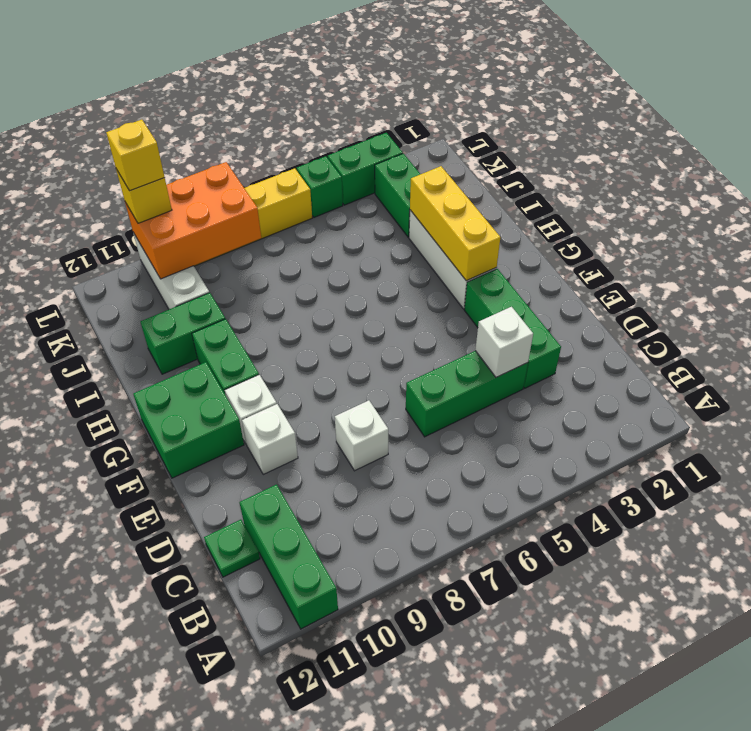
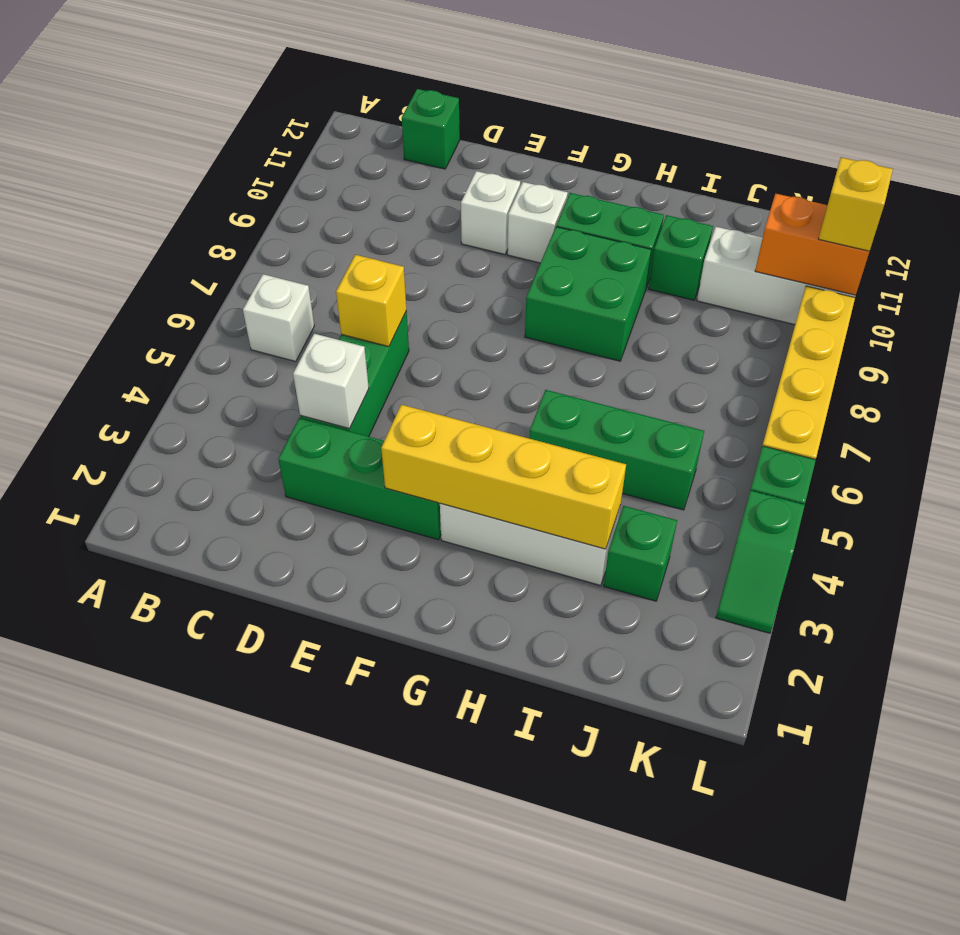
green 1x3 brick [239,485,338,629] -> green 1x3 brick moved to [529,390,704,510]
green 1x1 plate [204,520,260,577] -> green 1x1 brick [402,89,460,169]
white 1x1 brick [335,400,388,471] -> white 1x1 brick moved to [243,274,314,362]
green 2x2 brick [133,362,244,478] -> green 2x2 brick moved to [525,227,651,361]
yellow 1x3 brick [410,166,501,281] -> yellow 1x4 brick [381,405,626,549]
green 1x2 brick [141,293,225,374] -> green 1x1 brick [649,215,713,300]
green 1x2 brick [375,154,420,237] -> green 1x1 brick [604,506,677,601]
orange 2x3 brick [125,162,261,279] -> orange 1x2 brick [755,194,870,295]
green 1x2 brick [328,133,403,205] -> green 1x2 slope [716,490,805,633]
yellow 1x1 brick [106,120,165,191] -> yellow 1x1 brick moved to [336,255,407,347]

